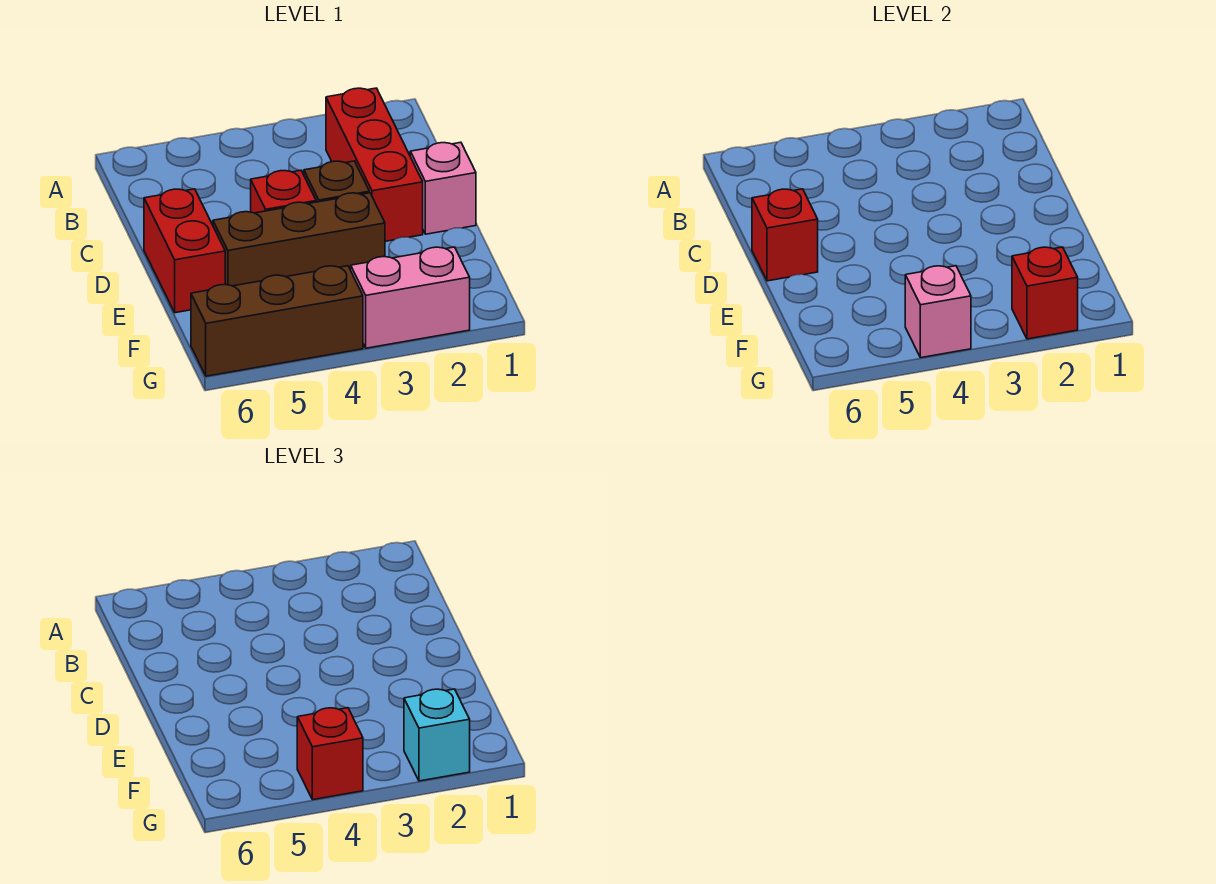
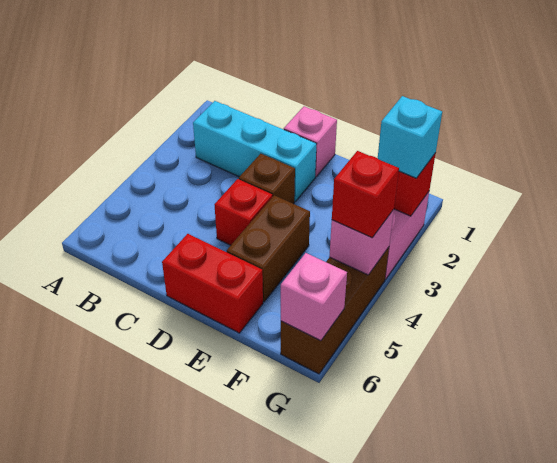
red 1x3 brick [326,88,423,241] -> cyan 1x3 brick [193,101,316,201]
red 1x1 brick [752,189,818,281] -> none
brown 1x3 brick [213,193,385,286] -> brown 1x2 brick [227,195,310,302]
none -> pink 1x1 brick [281,253,347,341]

